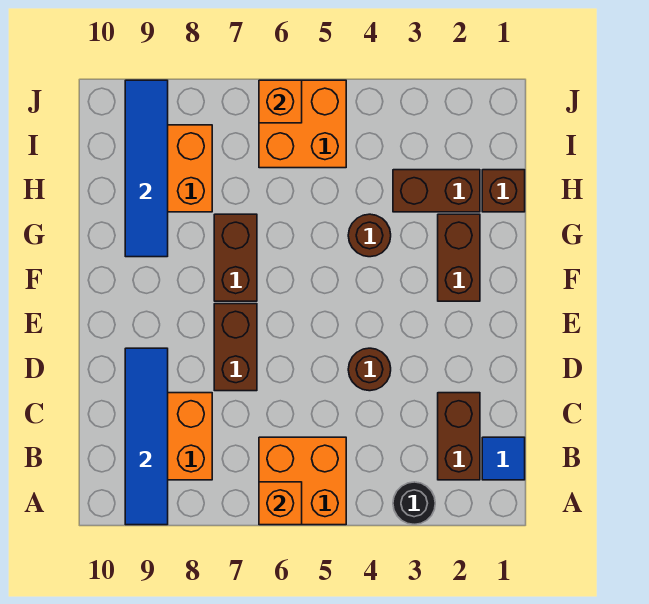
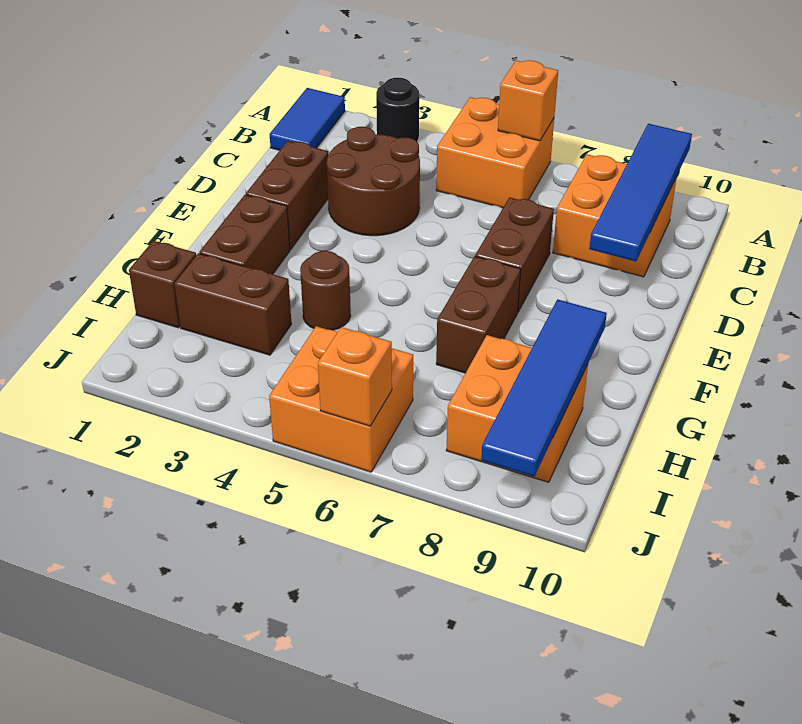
blue 1x1 tile [482,437,525,480] -> blue 1x2 tile [270,88,345,151]
brown 1x2 brick [438,393,480,480] -> brown 1x2 brick moved to [246,141,328,249]
brown 1x1 round brick [348,348,391,391] -> brown 2x2 round brick [327,127,420,236]

